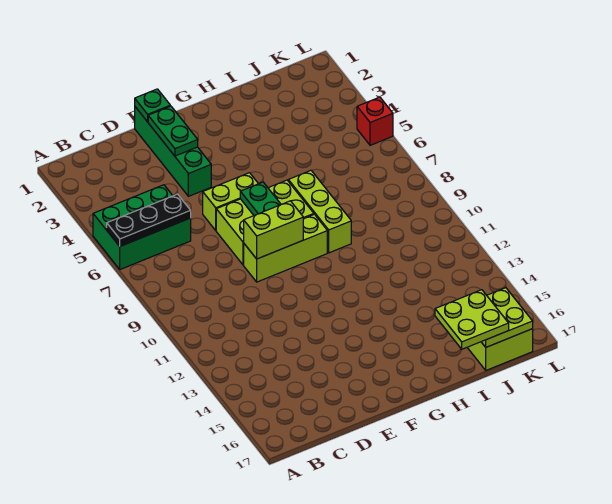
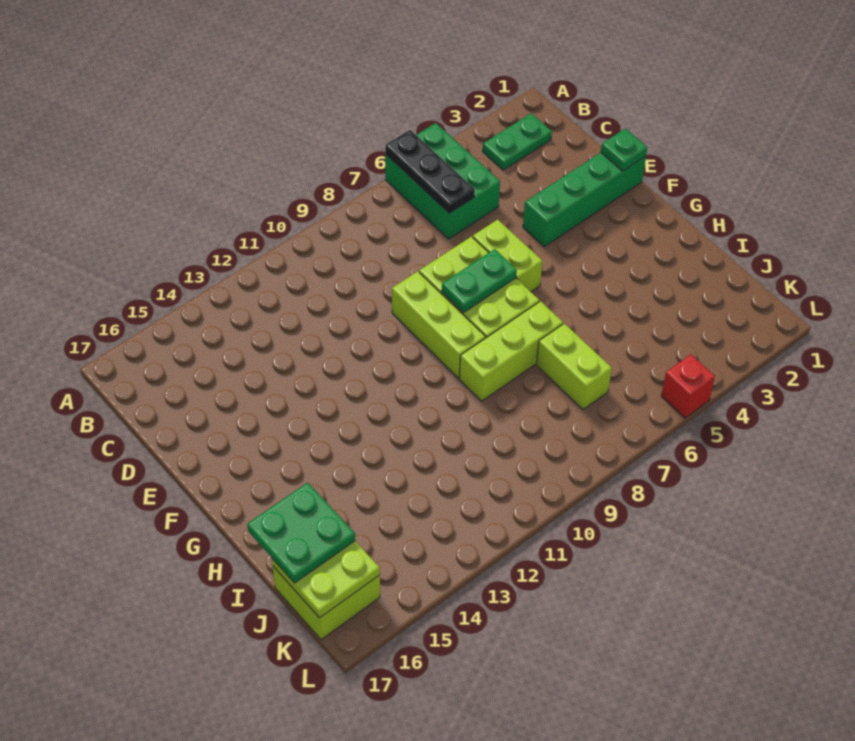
green 1x2 plate [148,106,198,156] -> green 1x2 plate moved to [483,113,552,170]
lime 1x2 brick [244,201,303,259] -> lime 1x2 brick moved to [537,323,612,410]
lime 2x2 plate [435,290,509,349] -> green 2x2 plate [247,483,355,583]

